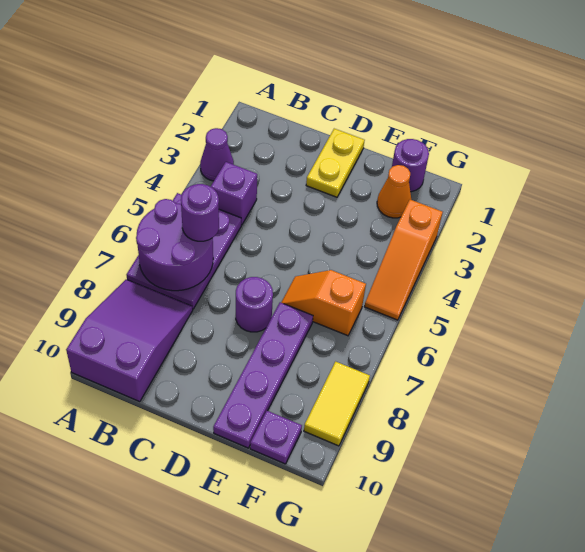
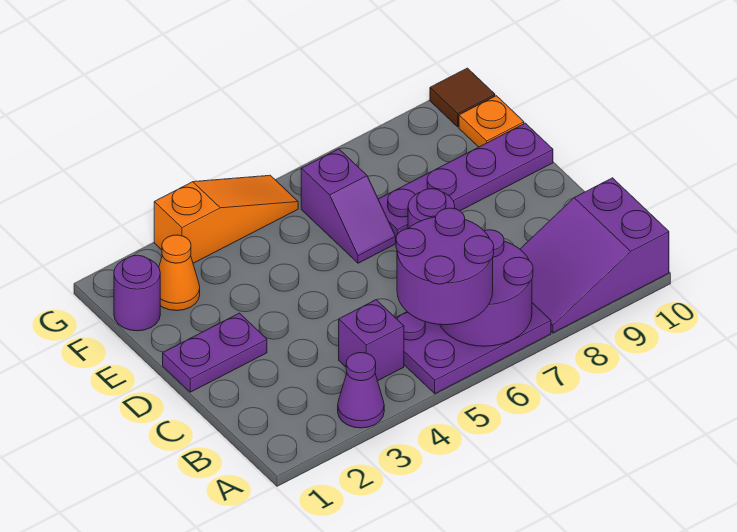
purple 1x1 round brick [181,184,219,241] -> purple 2x2 round brick [396,208,494,325]
yellow 1x2 plate [306,129,365,197] -> purple 1x2 plate [163,313,267,392]
orange 1x2 slope [281,270,366,336] -> purple 1x2 slope [301,149,396,263]
purple 1x1 plate [250,411,302,464] -> orange 1x1 plate [459,96,524,147]
yellow 1x2 tile [304,362,370,446] -> none
none -> brown 1x1 tile [430,68,495,127]

